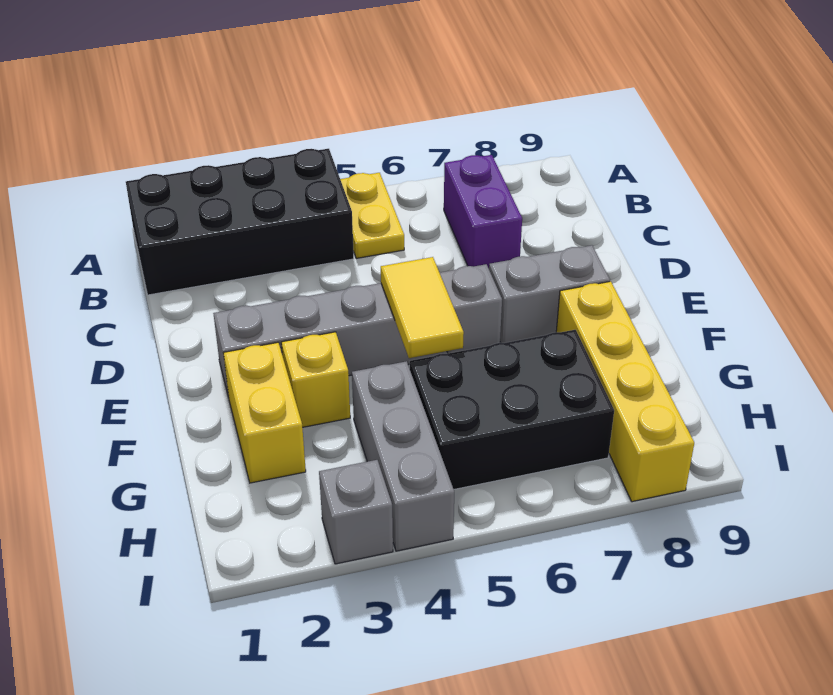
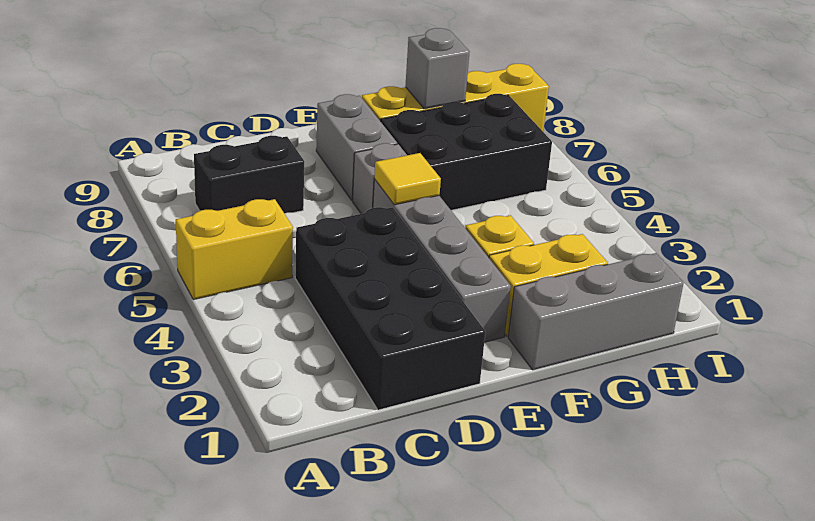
black 2x4 brick [126,149,354,295] -> black 2x4 brick moved to [295,207,485,410]
yellow 1x2 plate [340,173,404,258] -> yellow 1x2 brick [176,199,293,300]
purple 1x2 brick [444,155,522,268] -> black 1x2 brick [194,136,304,213]
yellow 1x2 tile [381,257,464,358] -> yellow 1x1 tile [374,153,441,205]
grey 1x3 brick [352,361,454,551] -> grey 1x3 brick moved to [508,253,684,370]
black 2x3 brick [410,330,614,489] -> black 2x3 brick turned to [381,94,552,210]
grey 1x1 brick [319,460,393,564] -> grey 1x1 brick moved to [405,28,470,109]

